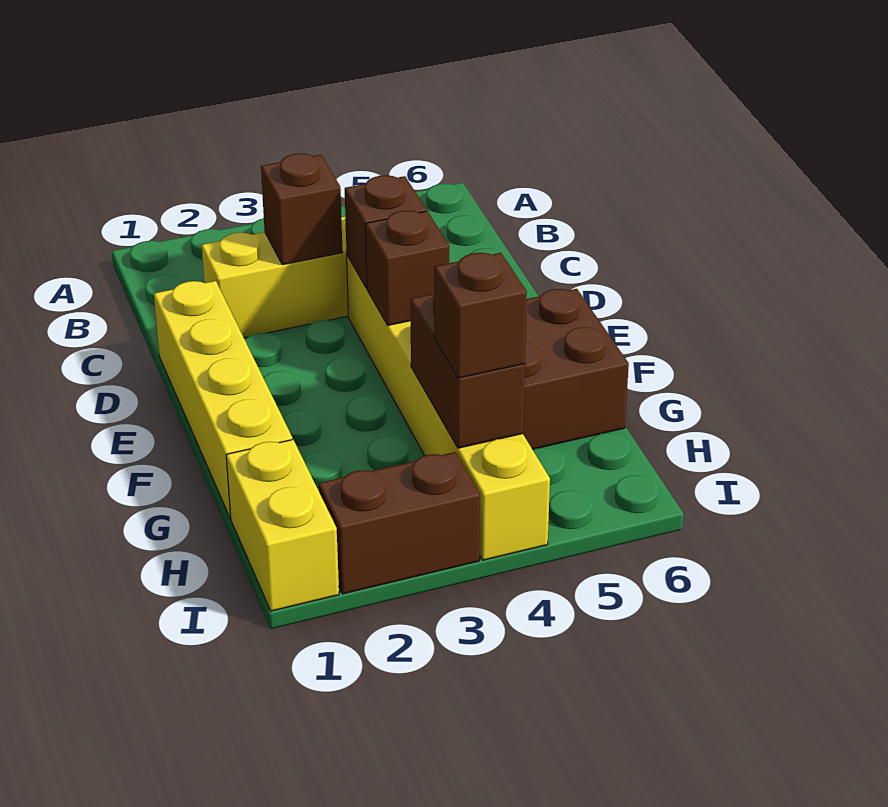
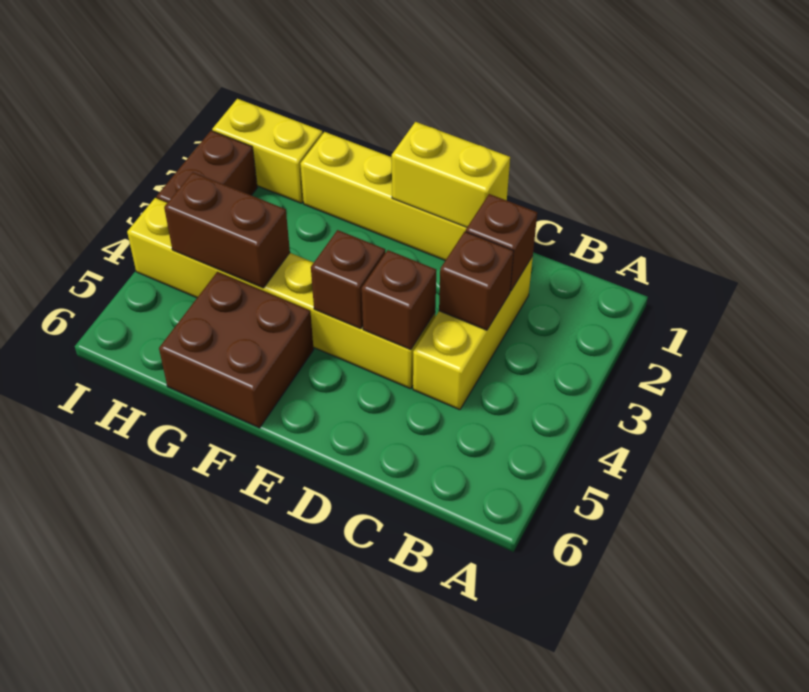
none -> yellow 1x2 brick [392,122,510,227]
brown 1x1 brick [434,253,527,378] -> brown 1x1 brick moved to [466,194,537,291]

